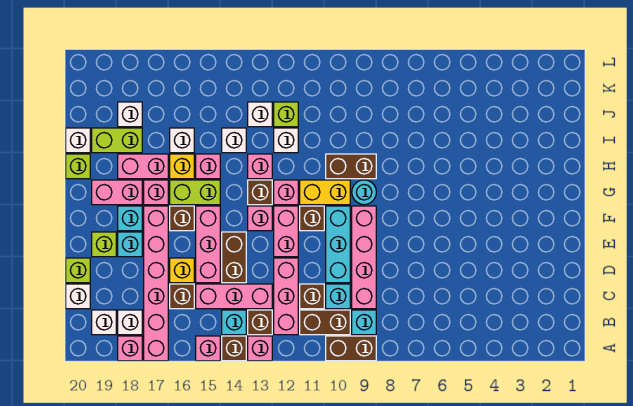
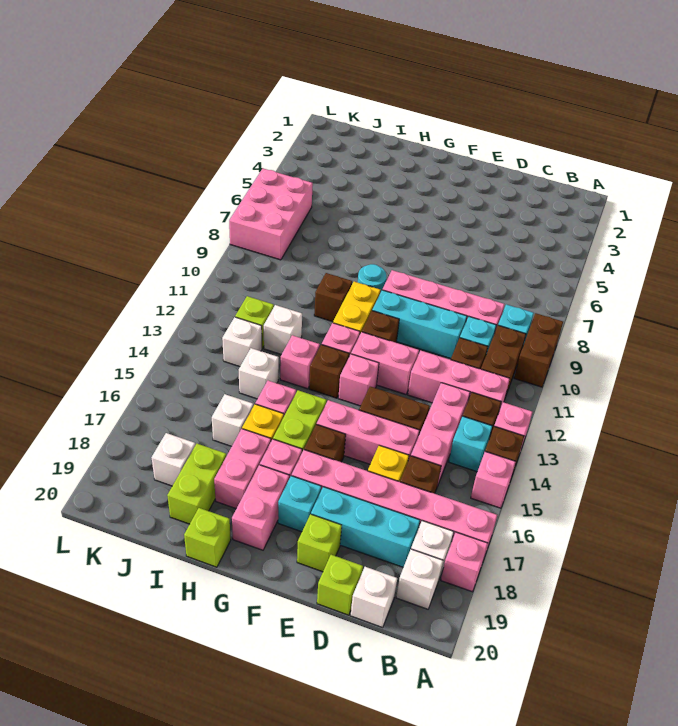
cyan 1x1 brick [118,232,142,257] -> cyan 1x3 brick [311,487,420,567]
brown 1x2 brick [326,154,376,179] -> brown 1x1 brick [314,273,352,322]
white 1x1 brick [66,128,90,153] -> none
none -> pink 2x3 brick [229,169,313,260]

